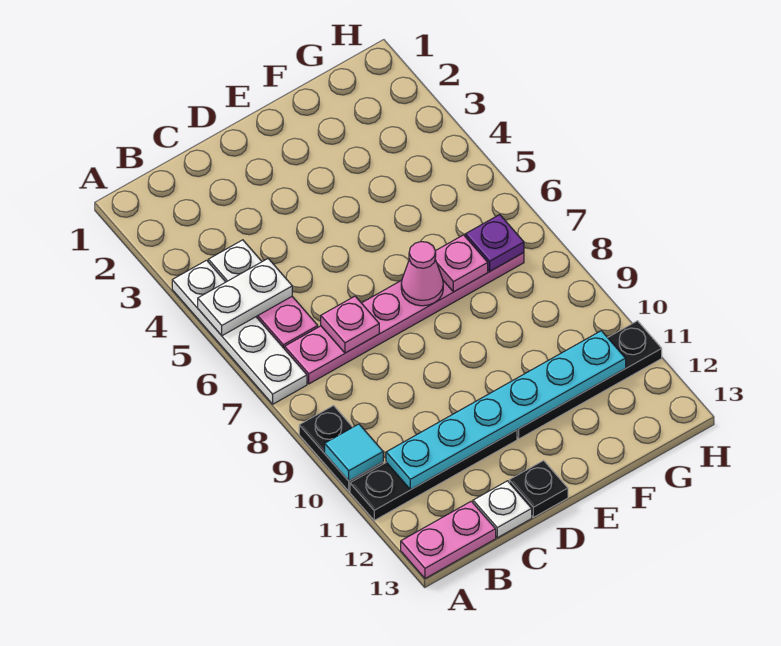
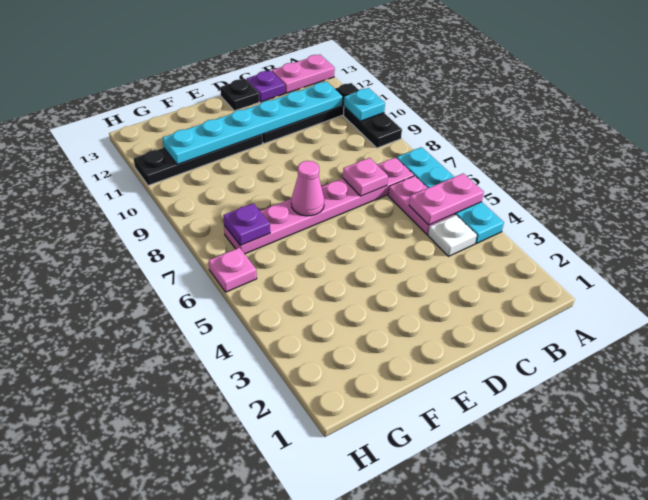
white 1x4 plate [172,260,307,404] -> cyan 1x4 plate [397,147,504,243]
white 1x2 plate [198,259,292,336] -> pink 1x2 plate [409,173,484,225]
cyan 1x1 tile [325,424,383,481] -> cyan 1x1 plate [344,88,385,121]
white 1x1 plate [473,481,532,538] -> purple 1x1 plate [247,70,285,102]
pink 1x1 plate [435,235,488,292] -> pink 1x1 plate moved to [209,248,257,292]

